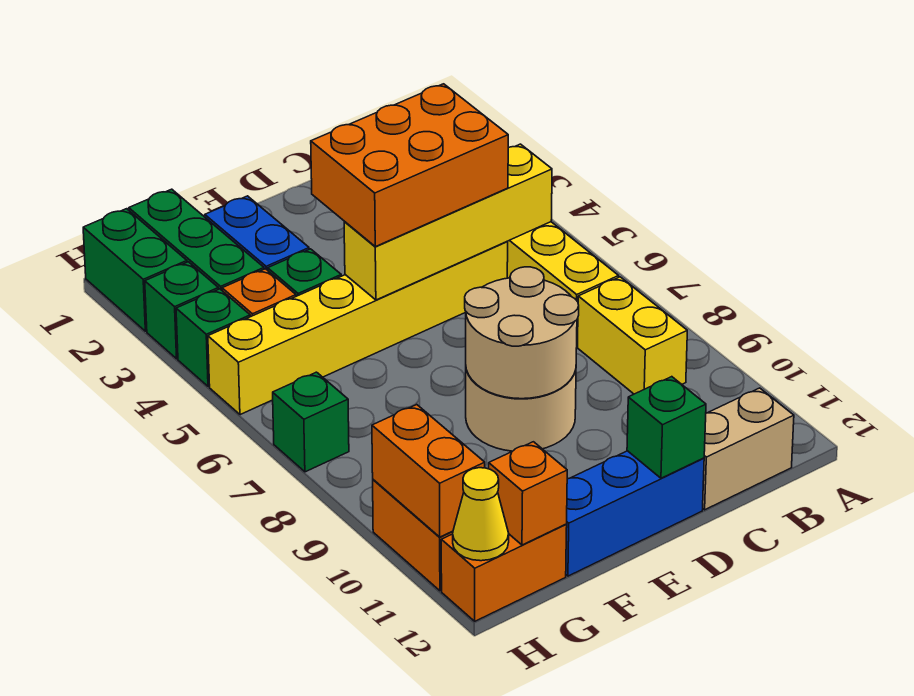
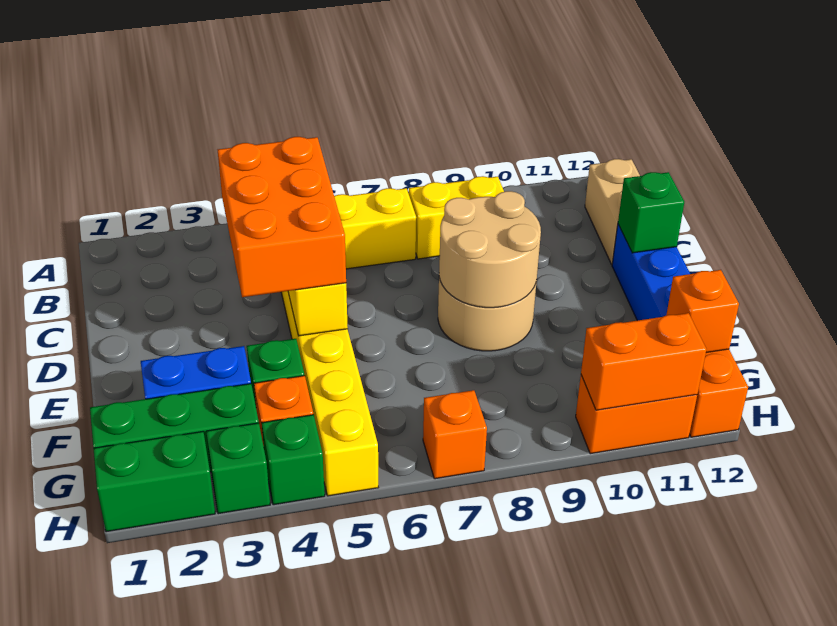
green 1x1 brick [273,372,349,472] -> orange 1x1 brick [423,390,487,479]
yellow 1x1 cone [453,468,509,561] -> none

